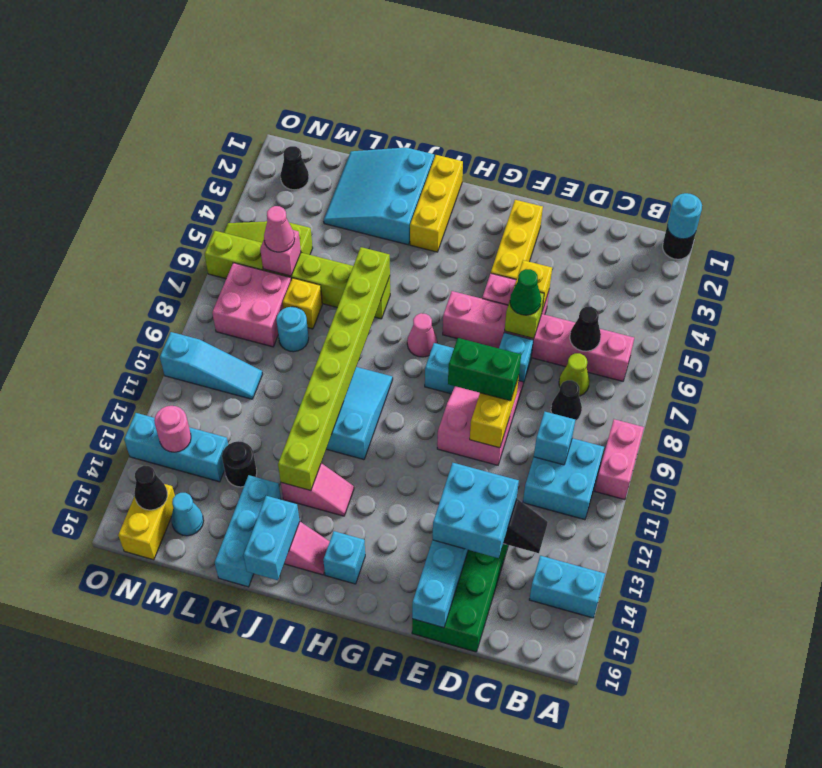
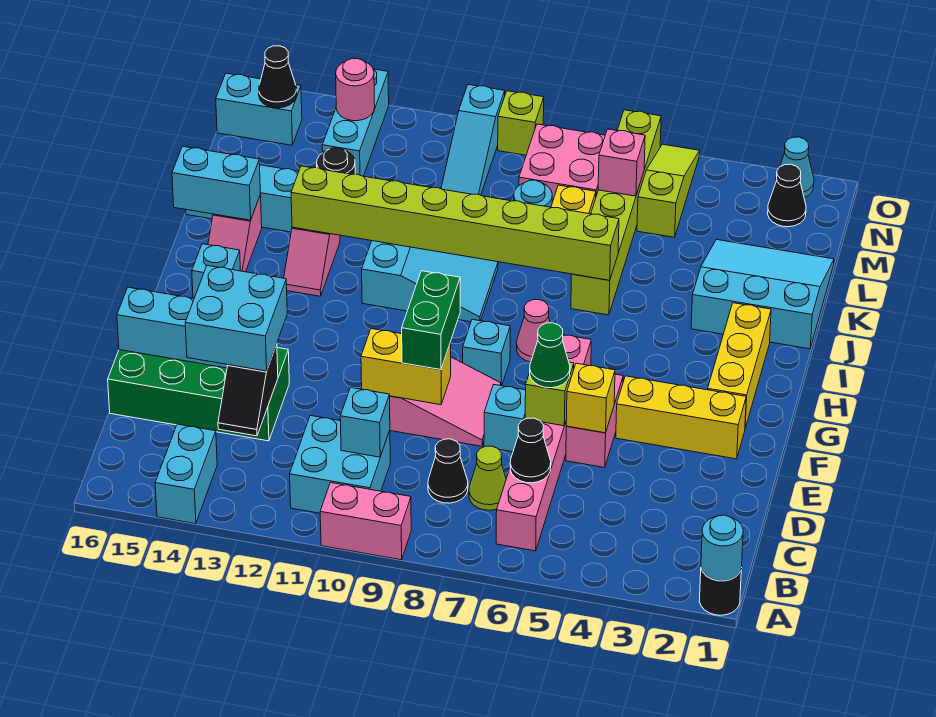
yellow 1x3 brick [410,155,463,252] -> yellow 1x3 brick turned to [708,303,771,428]
pink 1x1 cone [264,206,295,252] -> none
cyan 1x1 cone [171,493,204,536] -> cyan 1x1 cone moved to [776,137,814,197]
yellow 1x2 brick [118,484,175,560] -> cyan 1x2 brick [216,73,302,145]
none -> lime 1x1 brick [498,91,544,155]

